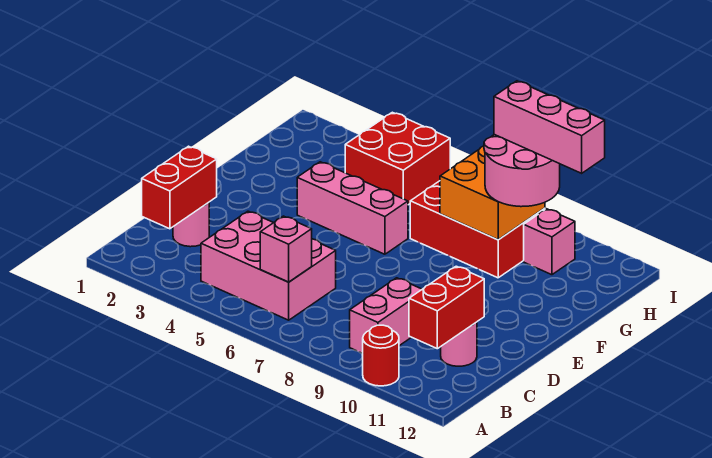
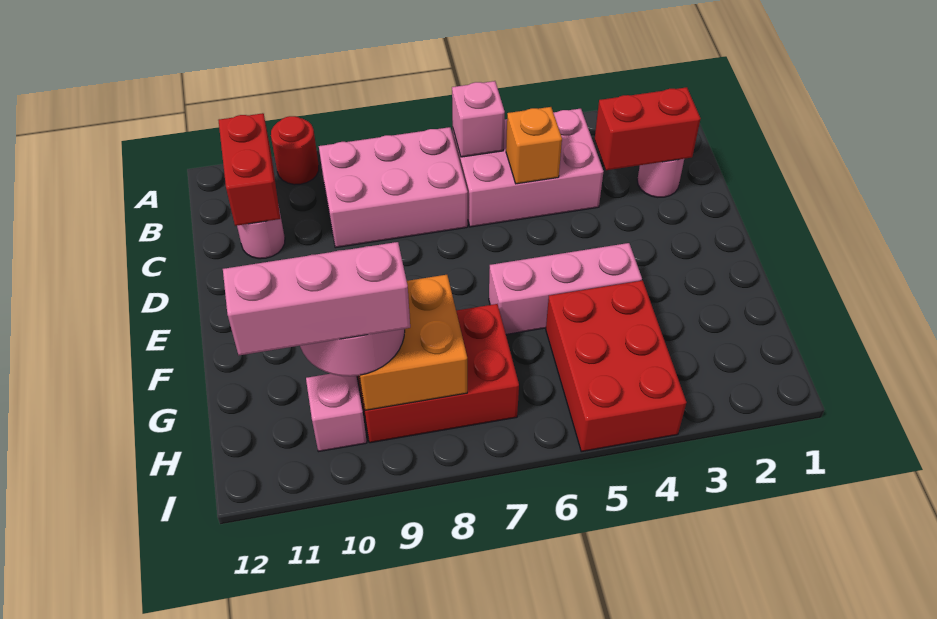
red 1x2 brick [142,146,217,229] -> red 1x2 brick turned to [595,87,701,170]
pink 1x2 brick [350,278,422,353] -> pink 2x3 brick [319,127,468,248]
none -> orange 1x1 brick [506,107,562,184]
red 2x2 brick [345,112,450,205] -> red 2x3 brick [546,280,686,452]

